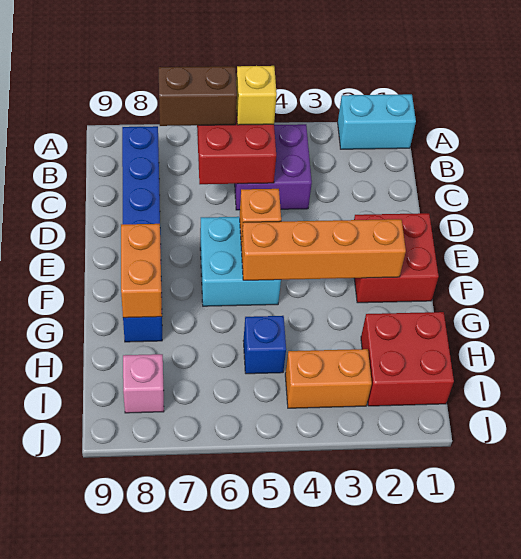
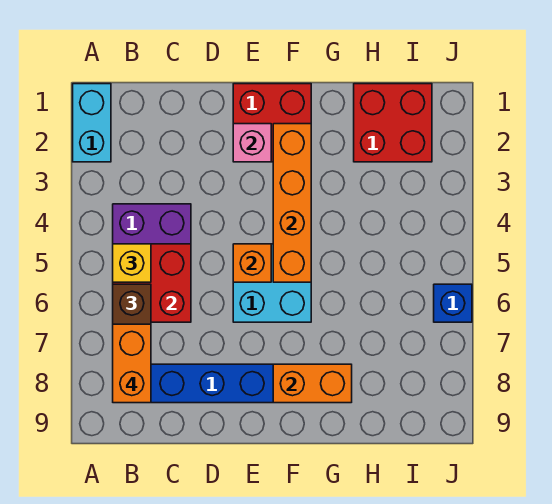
blue 1x1 brick [243,316,286,374] -> blue 1x1 brick moved to [434,284,472,322]
orange 1x2 brick [285,349,372,408] -> orange 1x2 brick moved to [113,324,151,403]
pink 1x1 brick [123,354,164,413] -> pink 1x1 brick moved to [233,124,271,162]

